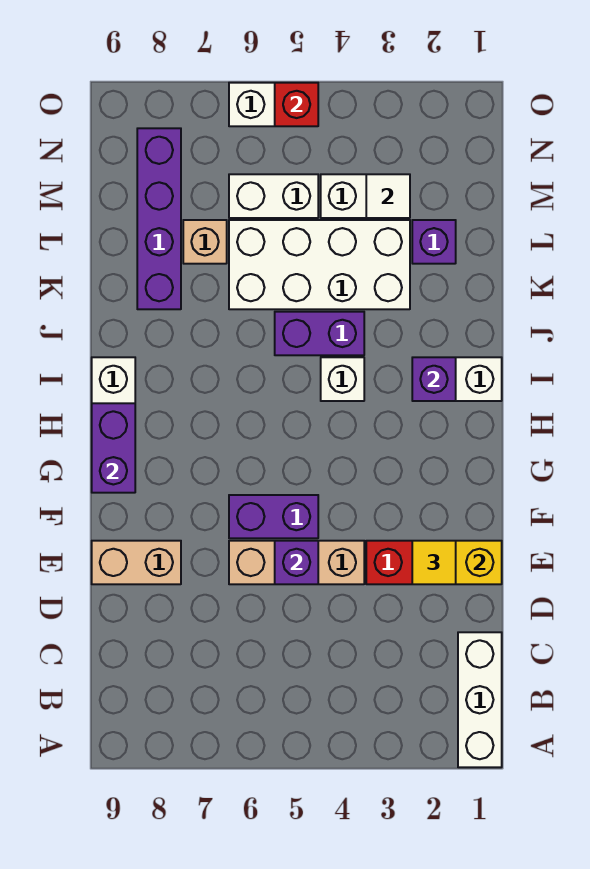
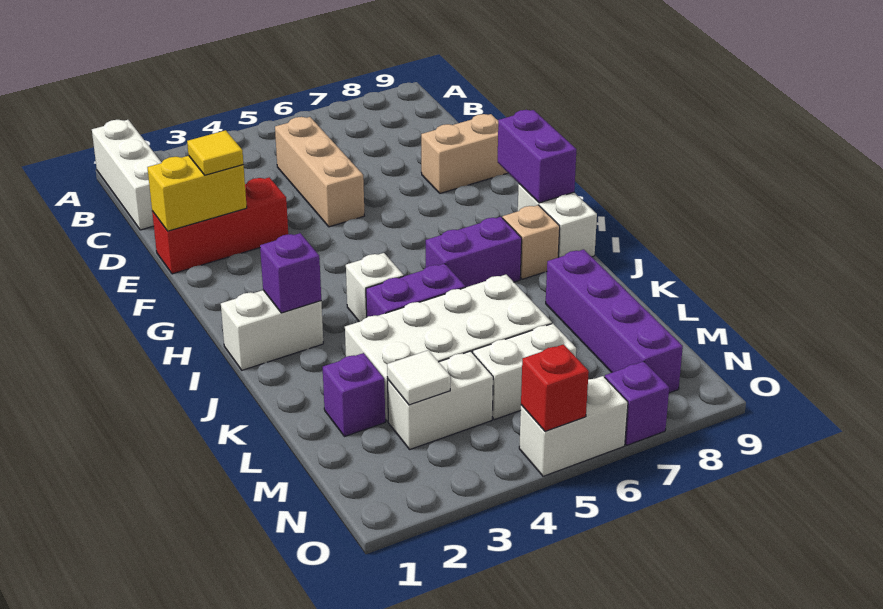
tan 1x3 brick [229,541,364,584] -> tan 1x3 brick turned to [275,117,365,227]
purple 1x1 brick [275,541,318,584] -> purple 1x1 brick moved to [605,361,669,445]
purple 1x2 brick [229,495,318,538] -> purple 1x2 brick moved to [426,217,522,287]
tan 1x1 brick [183,220,227,264] -> tan 1x1 brick moved to [503,205,560,279]

